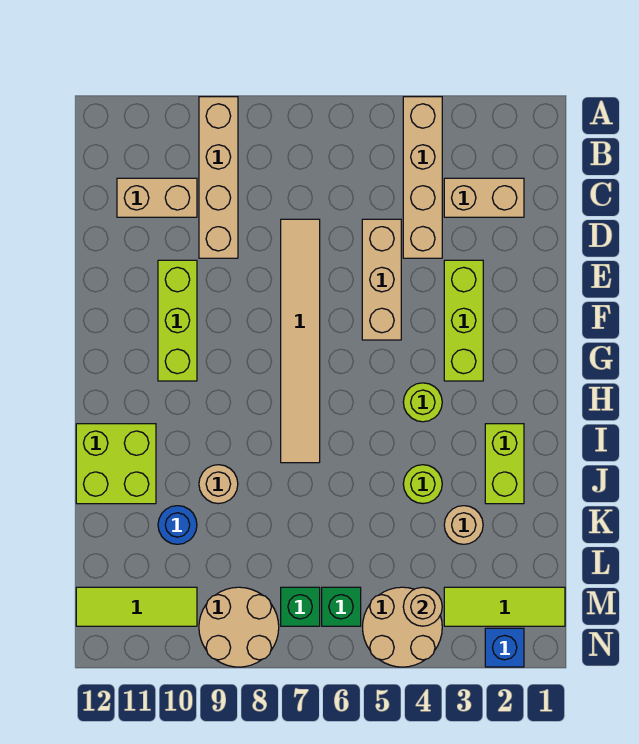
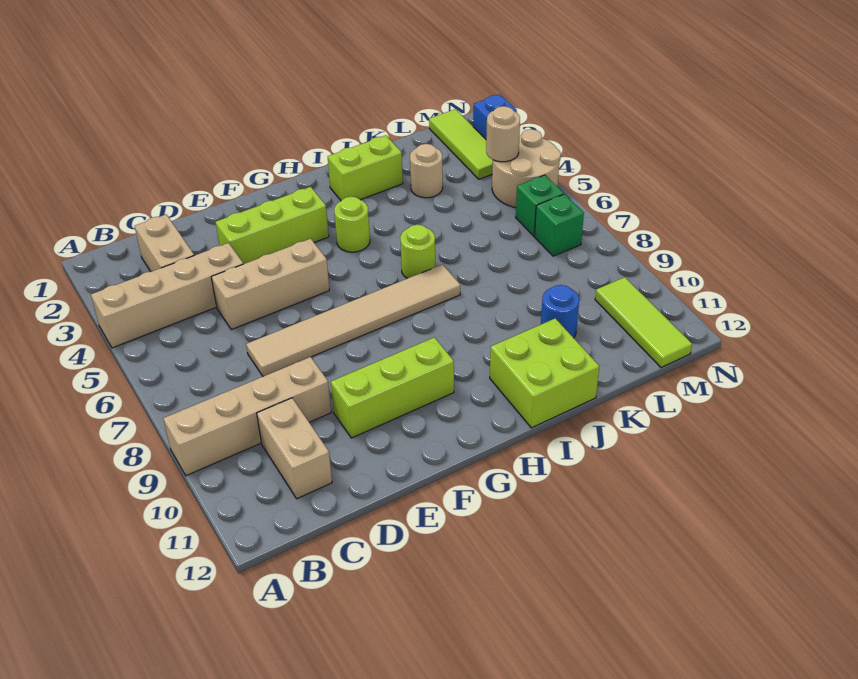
lime 1x1 round brick [403,465,442,504] -> lime 1x1 round brick moved to [400,225,435,279]
tan 1x1 round brick [199,465,238,504] -> none
tan 2x2 round brick [199,587,279,667] -> none

